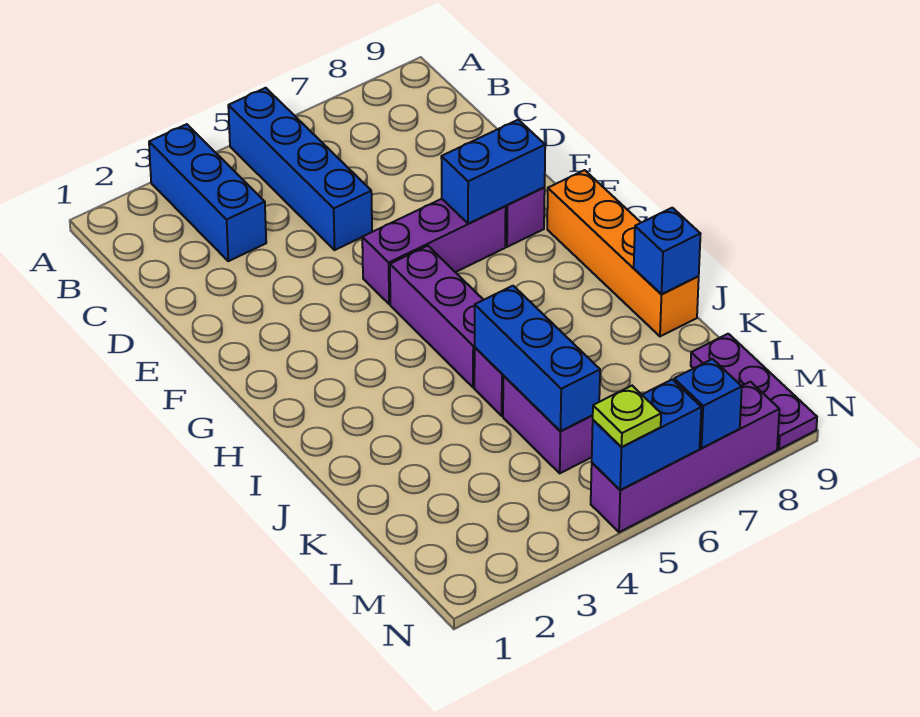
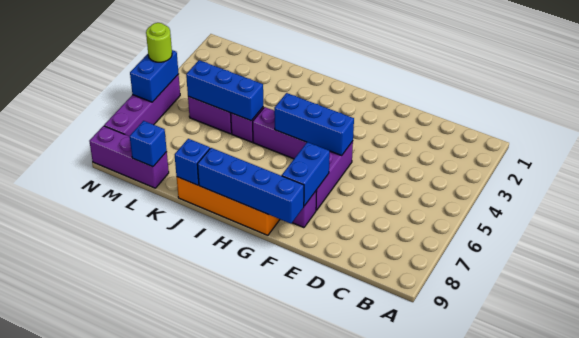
blue 1x3 brick [149,124,266,261] -> blue 1x3 brick moved to [274,93,354,156]
blue 1x4 brick [228,88,372,250] -> blue 1x4 brick moved to [197,148,304,224]
purple 1x3 plate [691,334,817,449] -> purple 1x3 brick [89,126,169,188]
lime 1x1 plate [592,386,661,447] -> lime 1x1 round brick [146,23,172,62]
blue 1x1 brick [674,359,742,448] -> blue 1x1 brick moved to [130,121,167,167]

